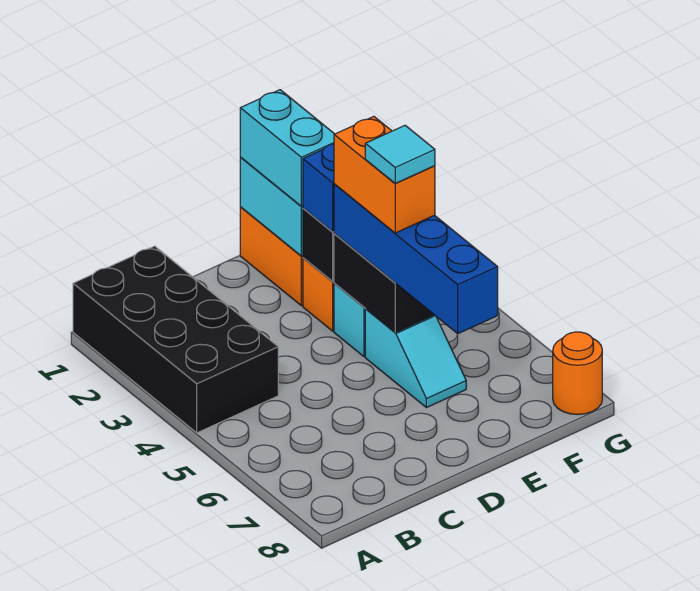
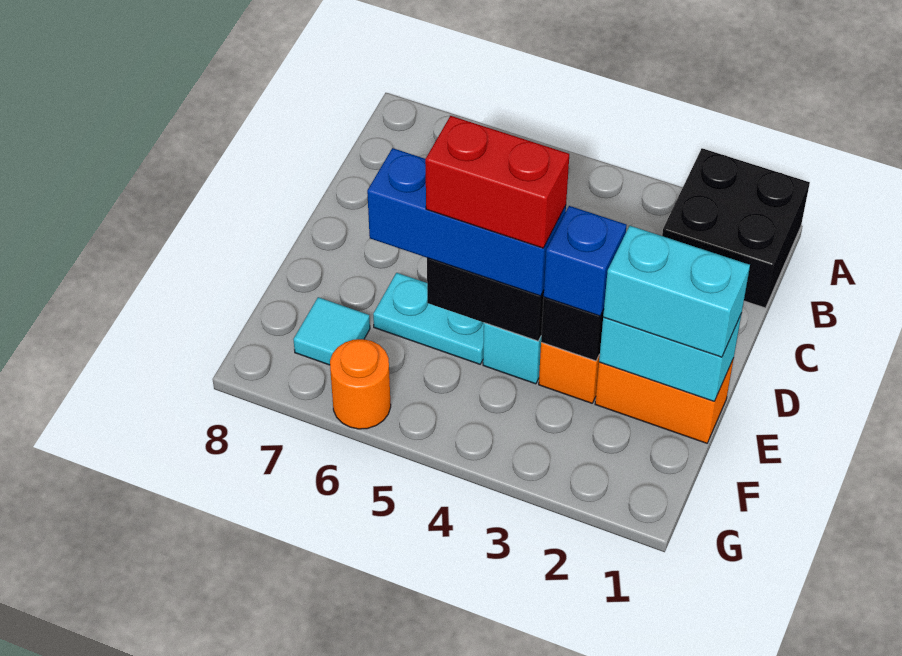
black 2x4 brick [73,246,278,433] -> black 2x2 brick [662,148,810,308]
blue 1x4 brick [334,184,498,334] -> blue 1x3 brick [367,148,566,296]
orange 1x2 brick [334,116,435,233] -> red 1x2 brick [425,116,569,248]
cyan 1x2 slope [365,309,466,408] -> cyan 1x2 plate [373,273,484,364]
cyan 1x1 tile [365,125,435,183] -> cyan 1x1 tile moved to [293,297,370,365]
orange 1x1 round brick [553,332,602,415] -> orange 1x1 round brick moved to [330,339,391,429]

